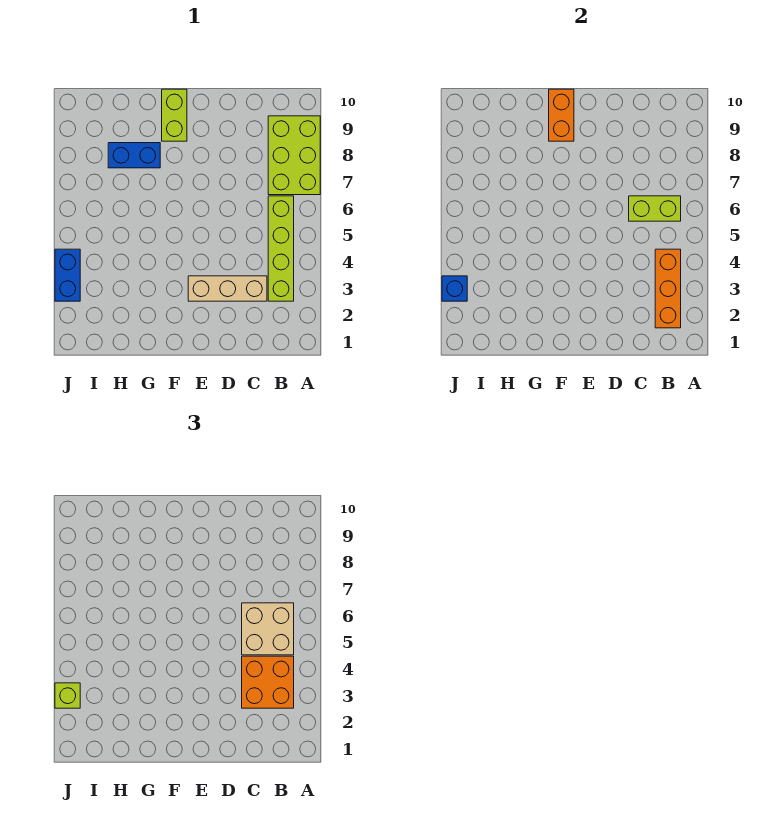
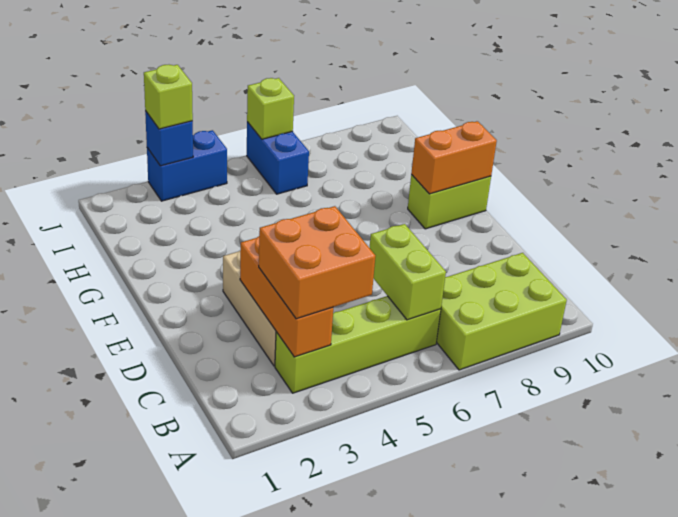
orange 1x3 brick [655,249,681,328] -> orange 1x3 brick turned to [240,237,333,357]
tan 2x2 brick [242,603,294,655] -> none
blue 1x2 brick [108,143,160,168] -> blue 1x2 brick moved to [247,122,309,194]
none -> lime 1x1 brick [247,78,294,139]

